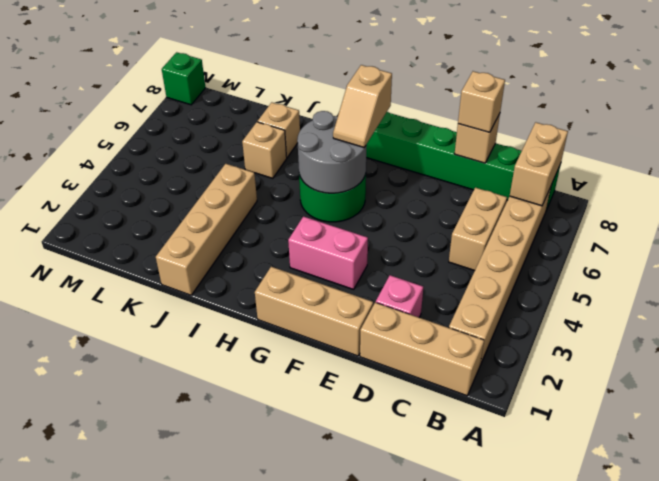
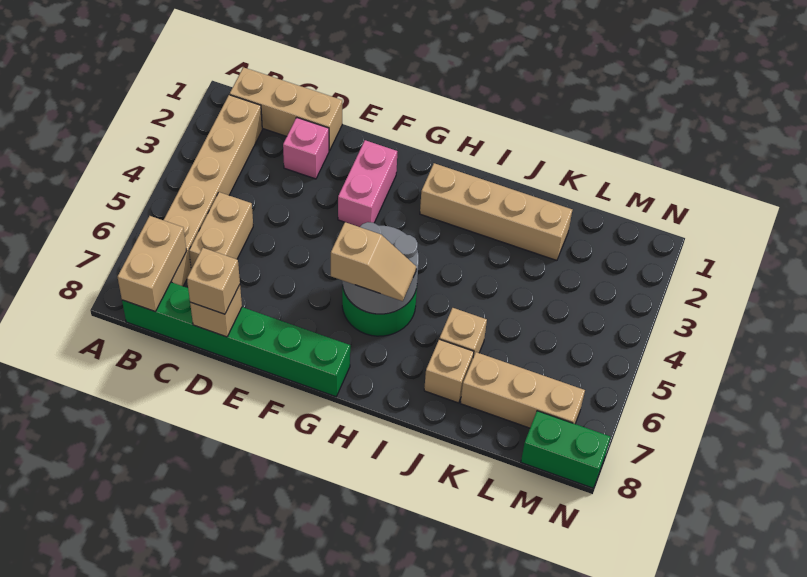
tan 1x3 brick [255,267,373,356] -> tan 1x3 brick moved to [460,352,585,428]
pink 1x2 brick [288,217,368,289] -> pink 1x2 brick turned to [338,140,397,227]
tan 1x2 slope [333,65,392,147] -> tan 1x2 slope turned to [331,222,416,301]
tan 1x4 brick [156,164,257,295] -> tan 1x4 brick turned to [420,163,572,260]
green 1x1 brick [162,52,206,105] -> green 1x2 brick [521,411,610,488]

